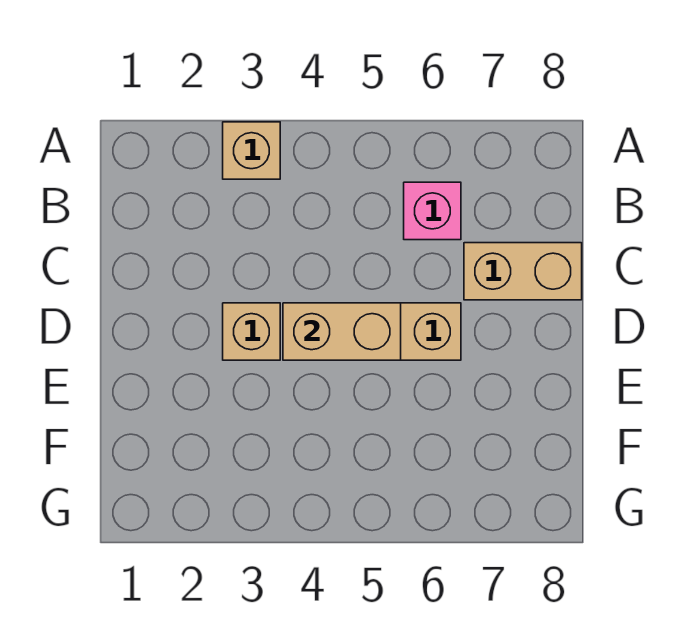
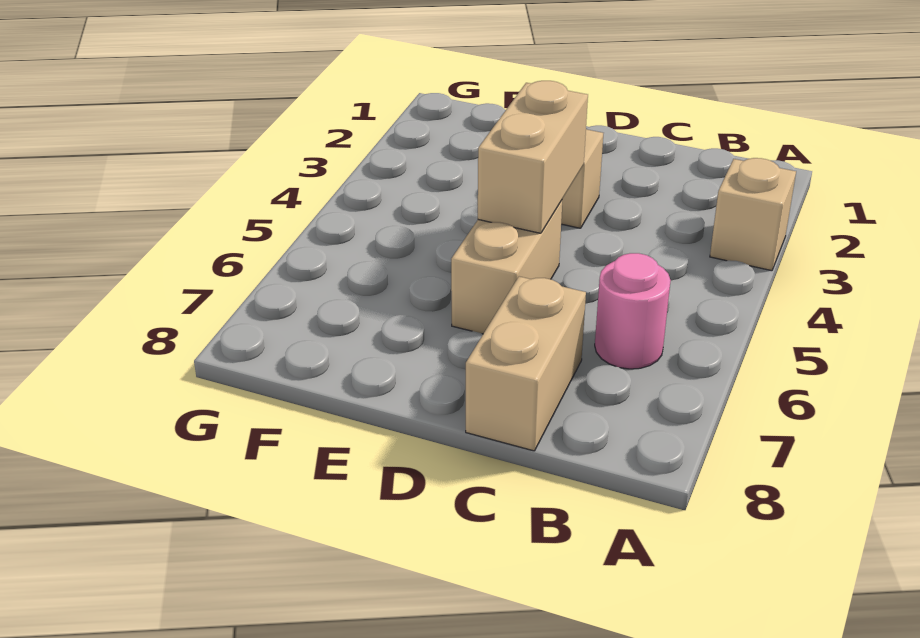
pink 1x1 brick [404,182,461,240] -> pink 1x1 round brick [595,253,671,369]

